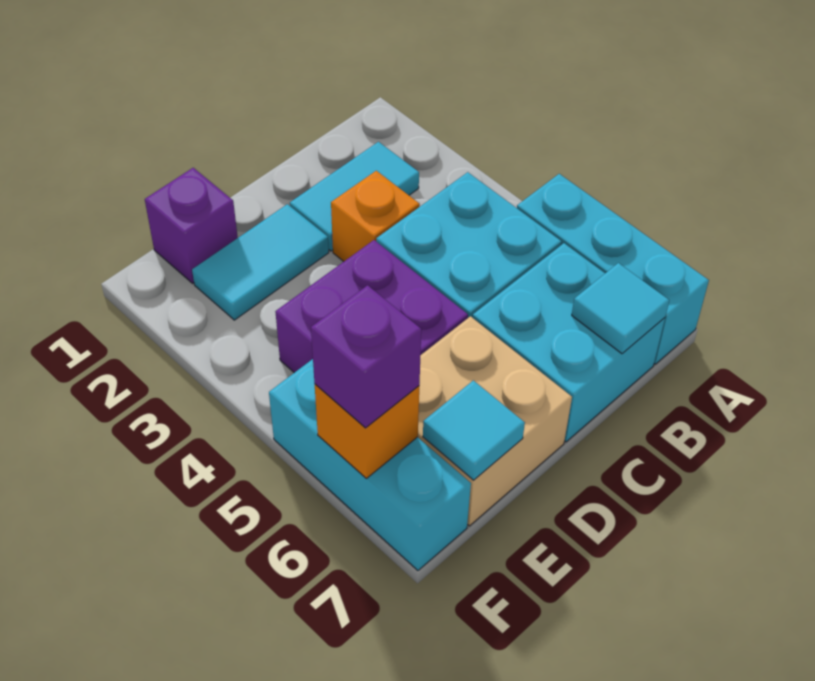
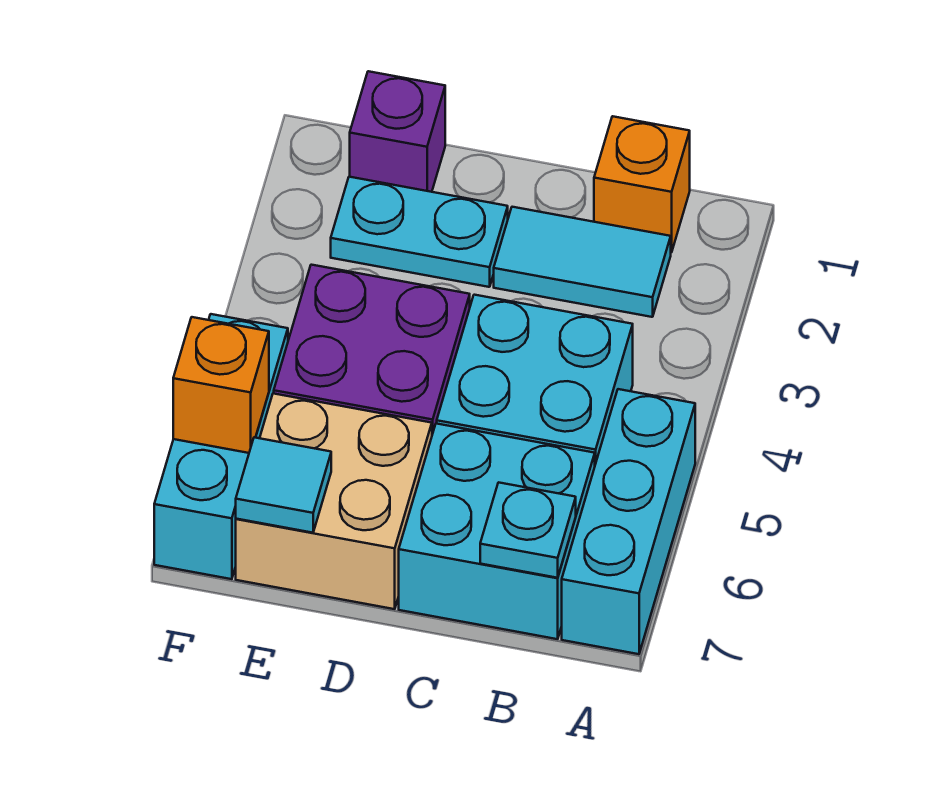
cyan 1x1 tile [572,263,669,354] -> cyan 1x1 plate [480,482,576,578]
orange 1x1 brick [331,171,420,261] -> orange 1x1 brick moved to [594,116,690,252]
cyan 1x2 tile [192,204,329,320] -> cyan 1x2 plate [331,177,508,287]
purple 1x1 brick [311,285,421,428] -> none

